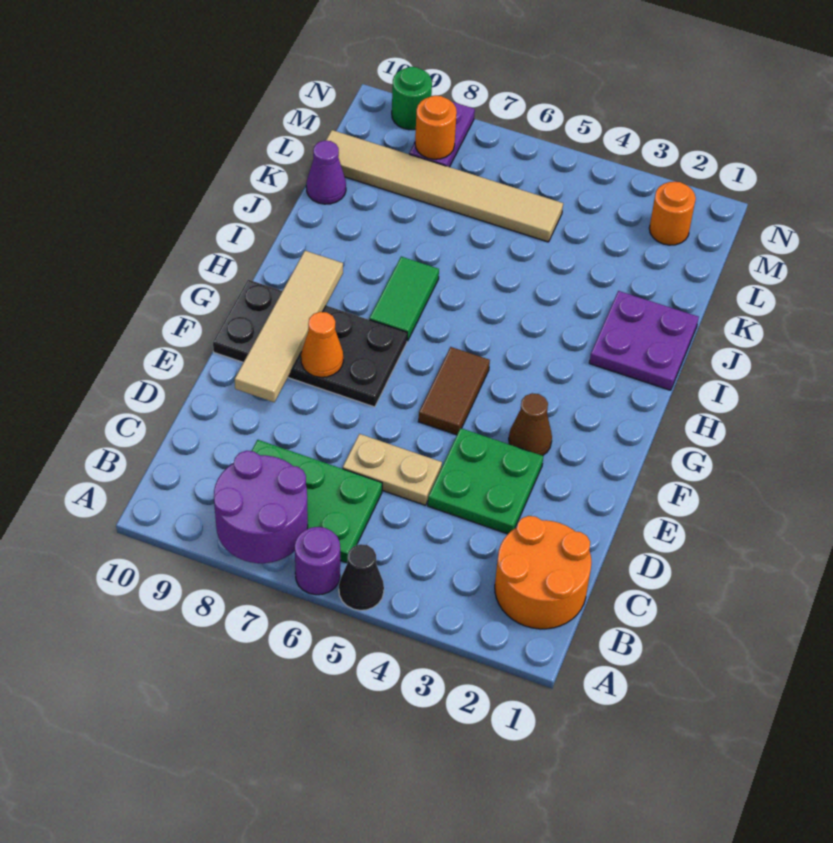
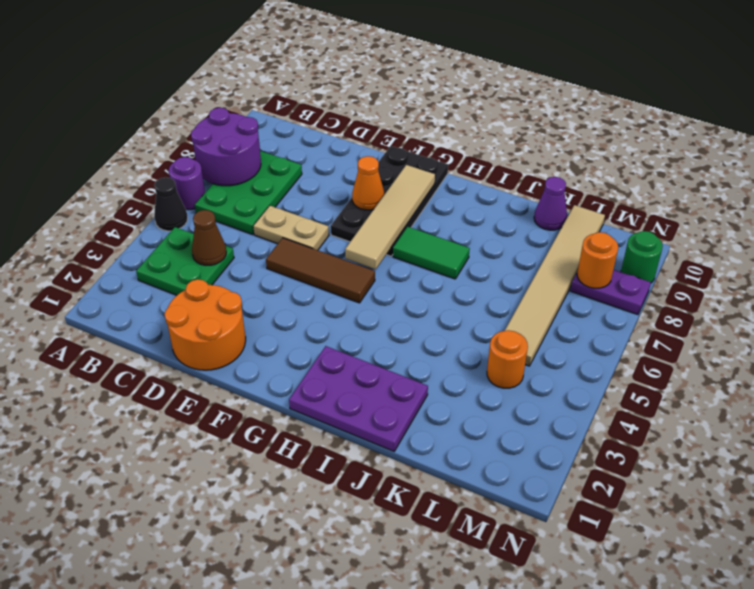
orange 2x2 round brick [495,516,591,629] -> orange 2x2 round brick moved to [164,279,246,370]
green 2x2 plate [428,428,543,534] -> green 2x2 plate moved to [136,227,234,295]
tan 1x2 plate [343,434,442,505] -> tan 1x2 plate turned to [253,206,329,250]
tan 1x4 tile [235,251,343,402] -> tan 1x4 tile turned to [345,165,435,269]
brown 1x1 cone [509,393,552,456] -> brown 1x1 cone moved to [192,210,226,265]
brown 1x2 tile [418,347,490,435] -> brown 1x3 tile [266,238,375,303]
purple 2x2 plate [589,291,699,390] -> purple 2x3 plate [289,346,428,451]
orange 1x1 round brick [649,182,696,245] -> orange 1x1 round brick moved to [487,330,528,388]

